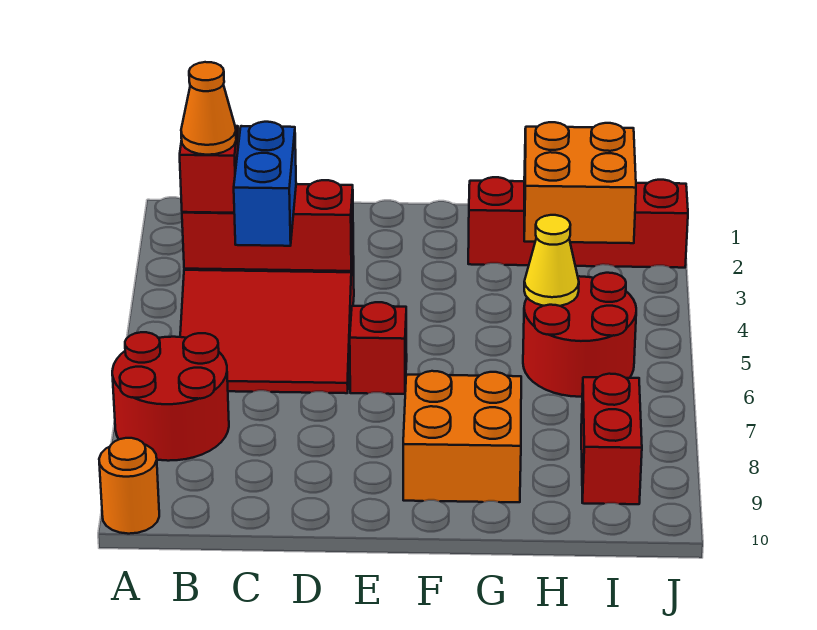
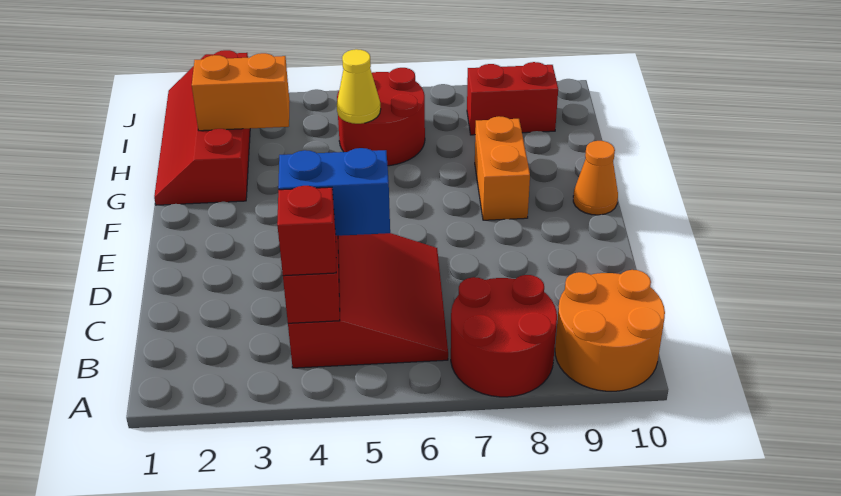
orange 1x1 round brick [99,438,159,534] -> orange 2x2 round brick [555,270,665,391]
orange 1x1 cone [181,62,236,155] -> orange 1x1 cone moved to [573,141,618,215]
red 1x1 brick [350,302,407,394] -> none
orange 2x2 brick [403,371,521,502] -> orange 1x2 brick [475,116,530,220]
orange 2x2 brick [524,122,636,243] -> orange 1x2 brick [192,53,290,131]

